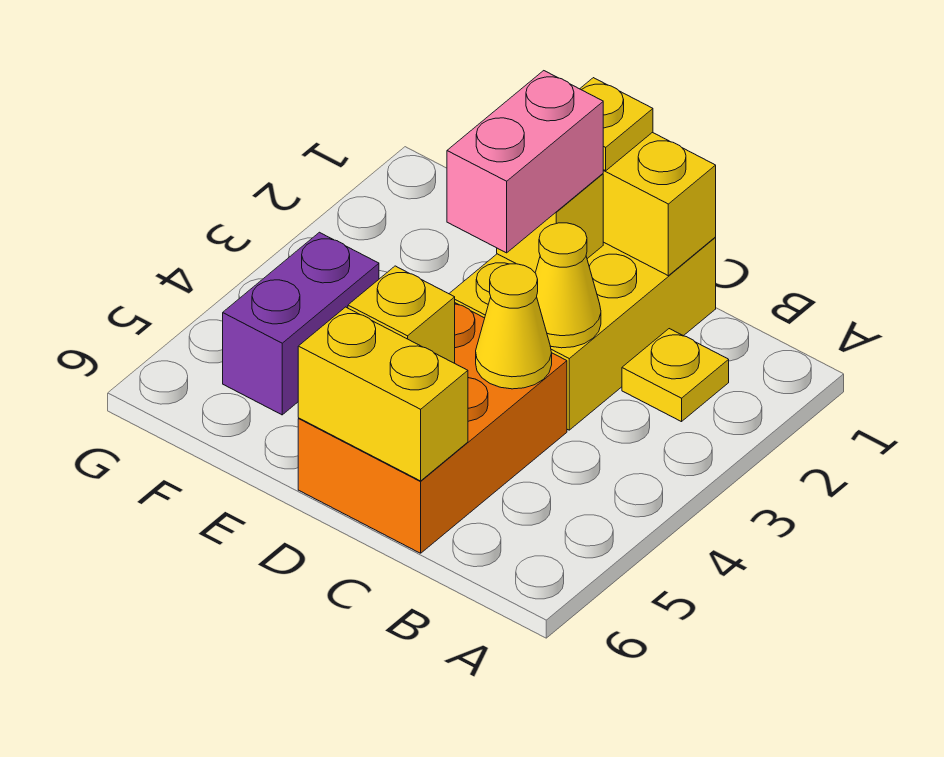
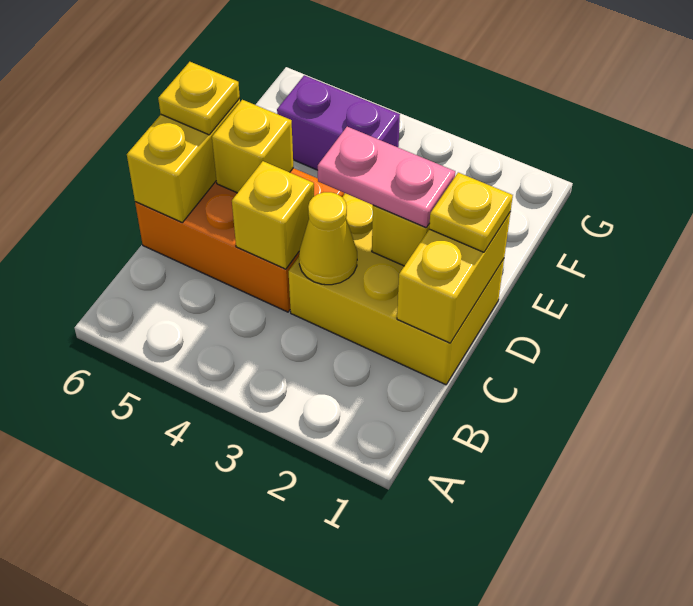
yellow 1x1 plate [622,329,729,422] -> yellow 1x1 plate moved to [158,62,240,135]
yellow 1x1 cone [476,264,552,389] -> yellow 1x1 brick [232,161,314,269]
pink 1x2 brick [447,71,603,253] -> pink 1x2 plate [318,127,455,228]

